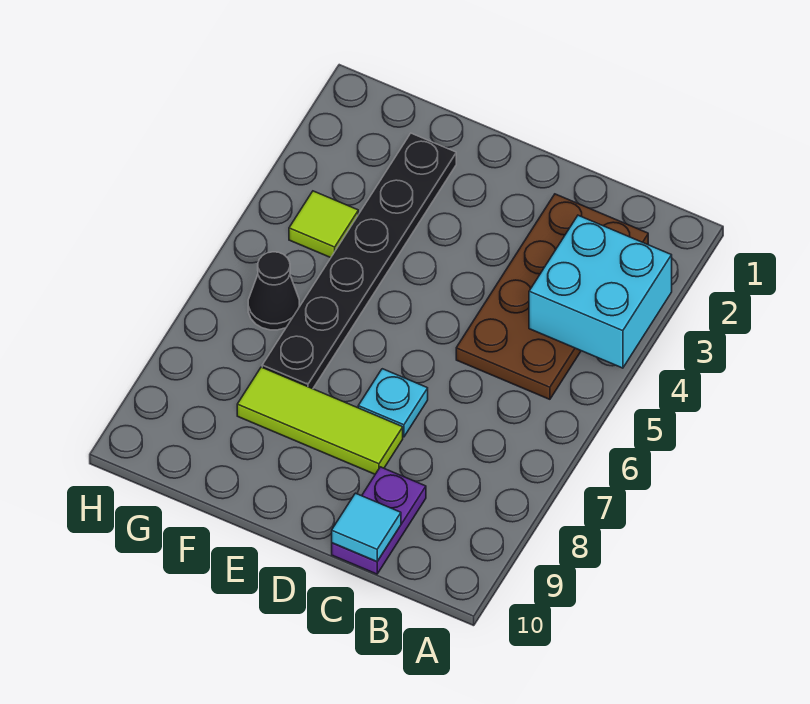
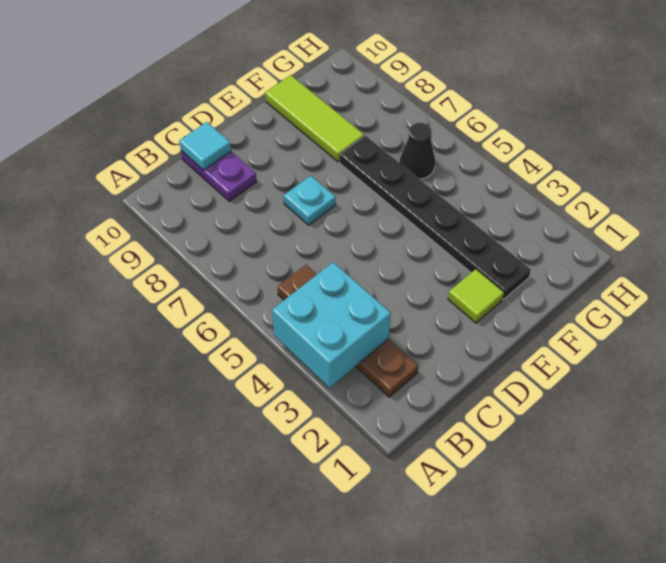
brown 2x4 plate [456,194,648,399] -> brown 1x4 plate [278,265,418,397]
lime 1x3 tile [237,367,403,474] -> lime 1x3 tile turned to [265,75,364,162]
lime 1x1 tile [289,191,358,258] -> lime 1x1 tile moved to [448,269,504,323]

